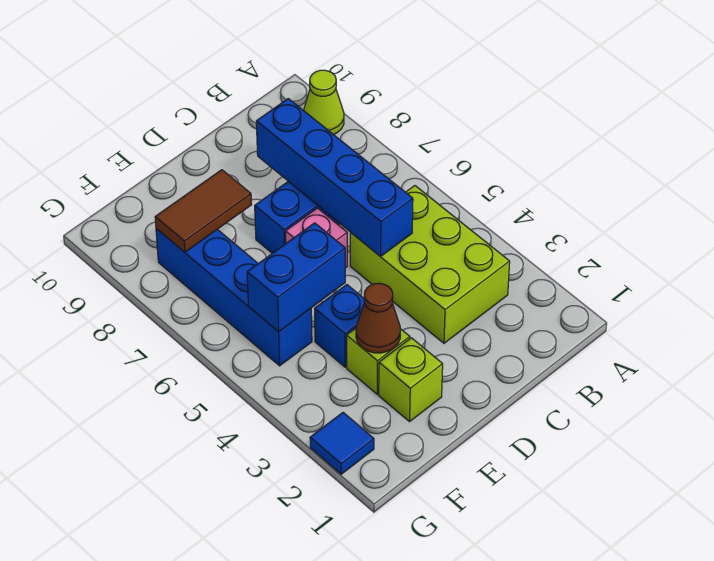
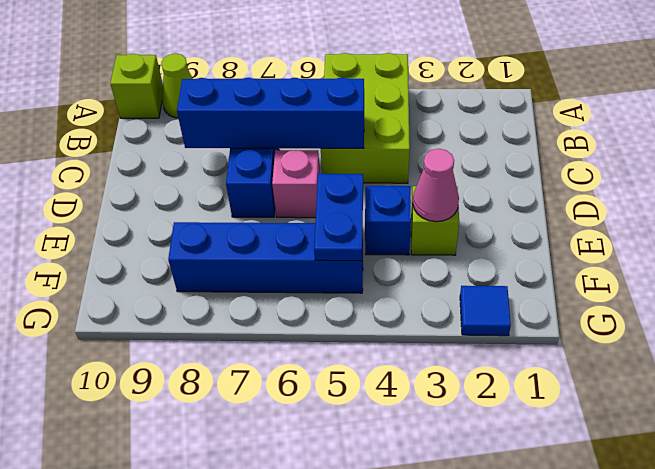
lime 2x3 brick [350,186,510,343] -> lime 2x3 brick turned to [321,53,410,183]
lime 1x1 brick [379,338,443,422] -> lime 1x1 brick moved to [110,54,163,118]
brown 1x1 cone [356,283,400,353] -> pink 1x1 cone [413,149,459,222]
blue 1x2 brick [247,223,345,332] -> blue 1x2 plate [314,174,363,261]
brown 1x2 tile [155,170,252,252] -> none

